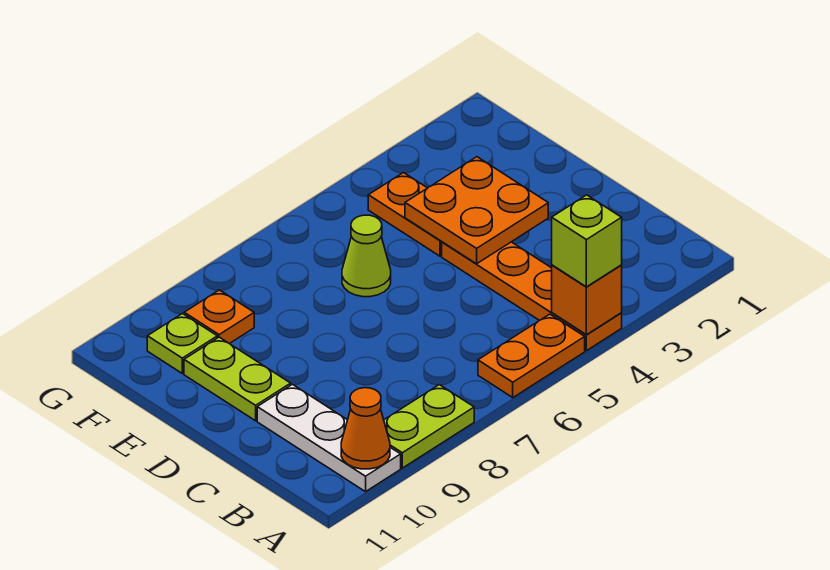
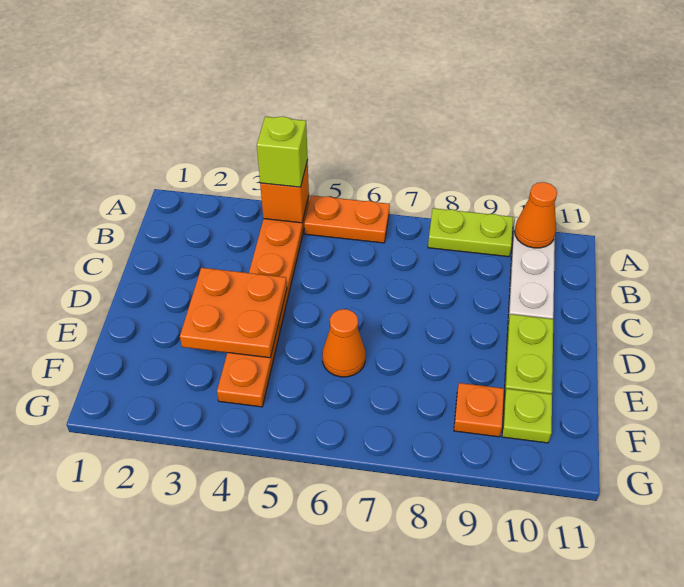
lime 1x1 cone [342,215,391,297] -> orange 1x1 cone [322,309,366,377]

